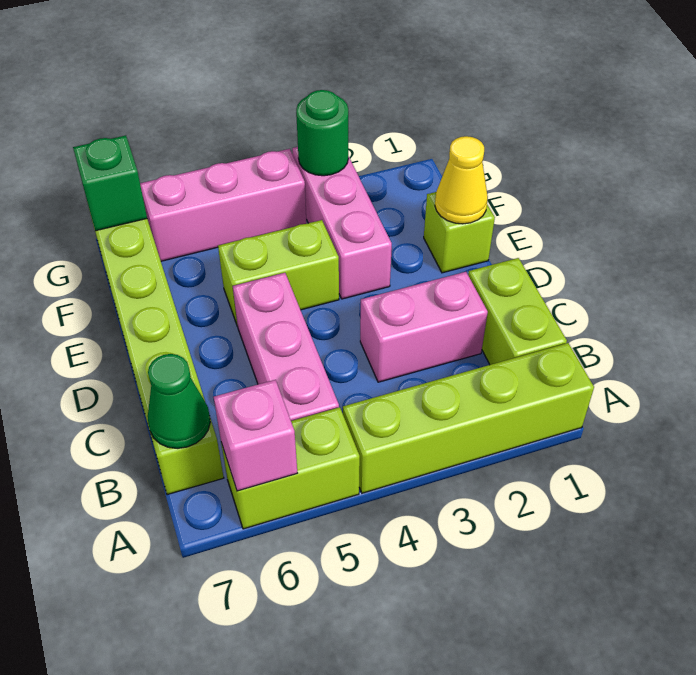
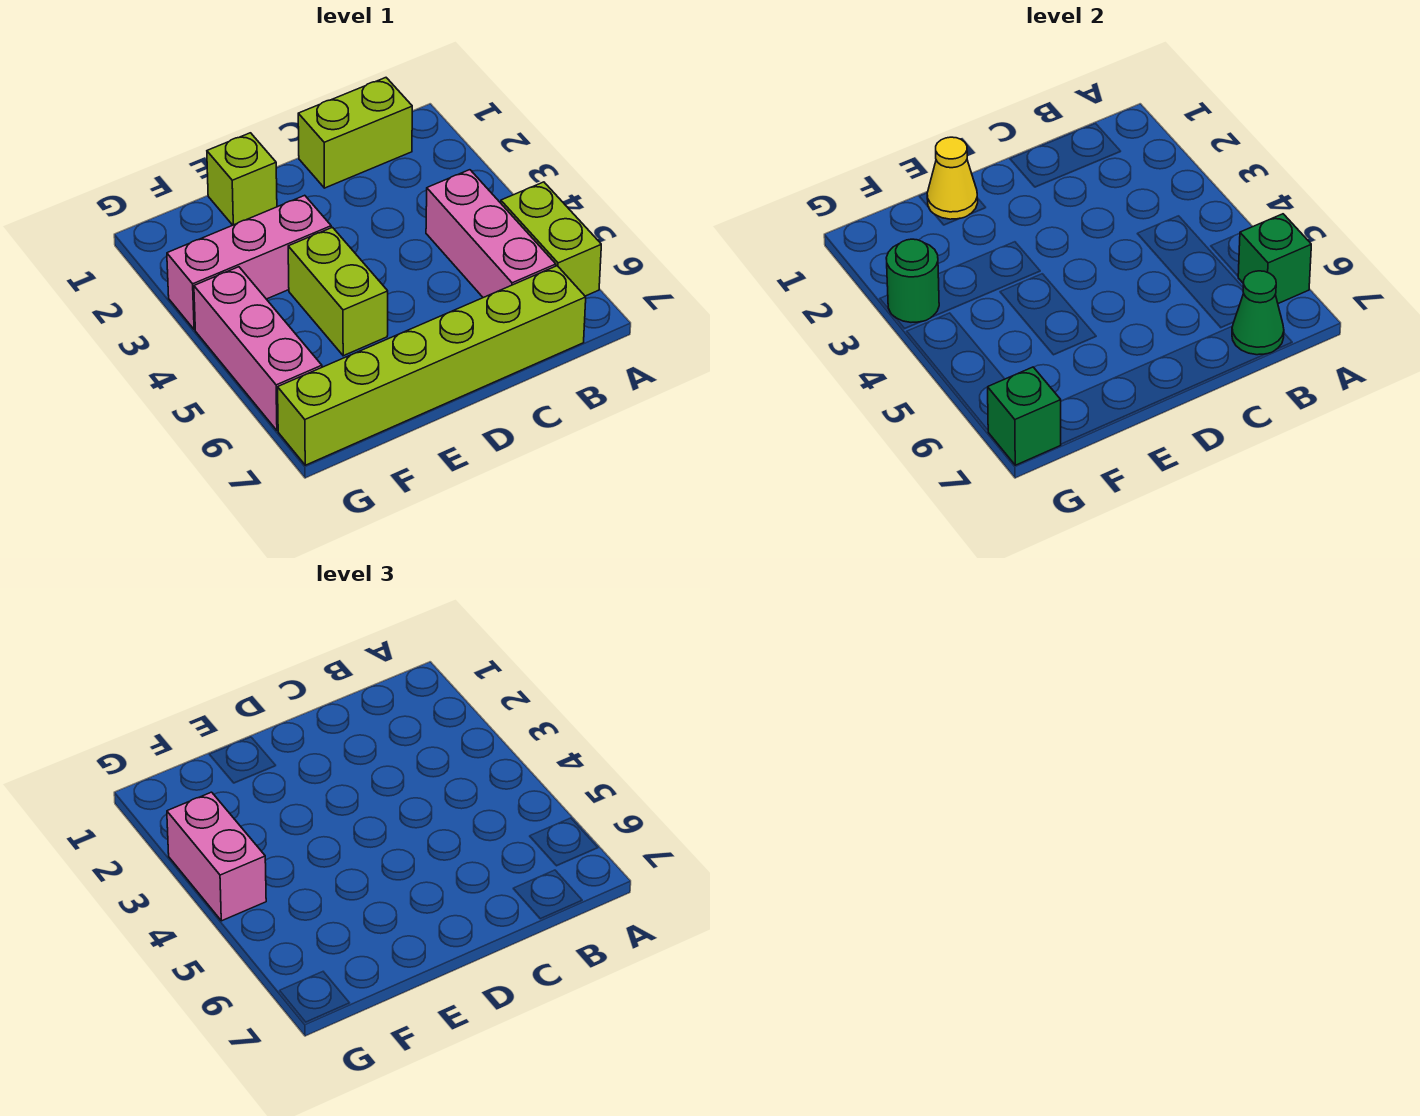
lime 1x4 brick [343,343,594,493] -> none
pink 1x1 brick [214,380,297,491] -> green 1x1 brick [1238,214,1311,303]
pink 1x3 brick [233,273,339,421] -> pink 1x3 brick turned to [426,170,556,298]
pink 1x2 brick [360,272,488,382] -> pink 1x2 brick moved to [167,792,266,921]

